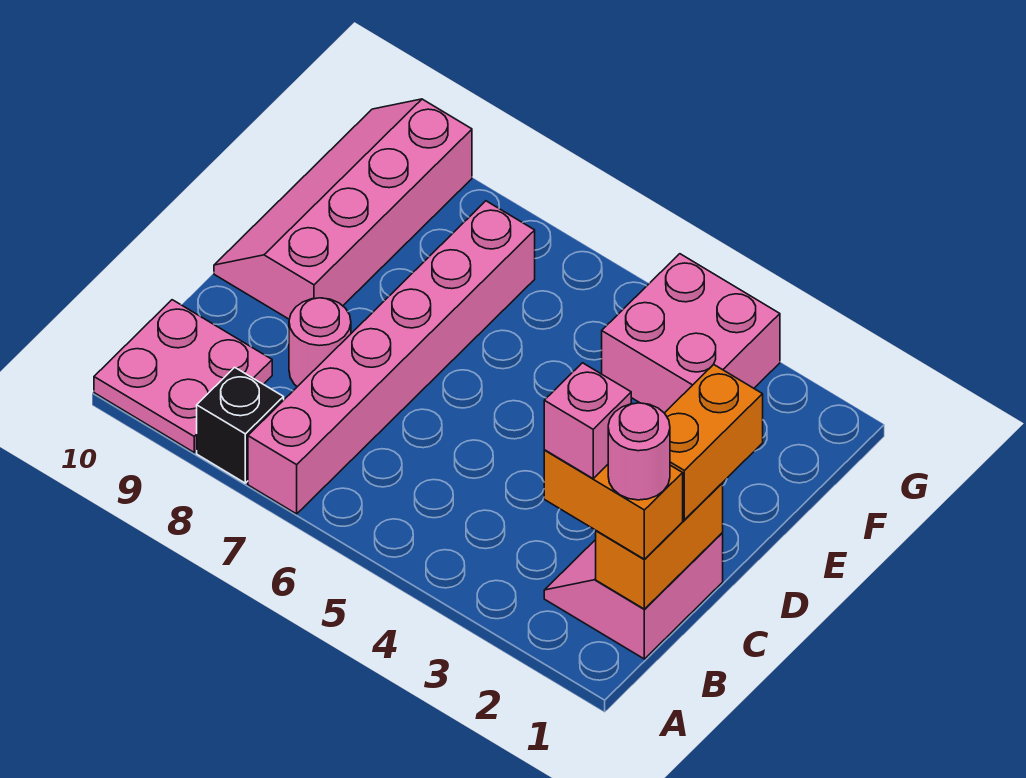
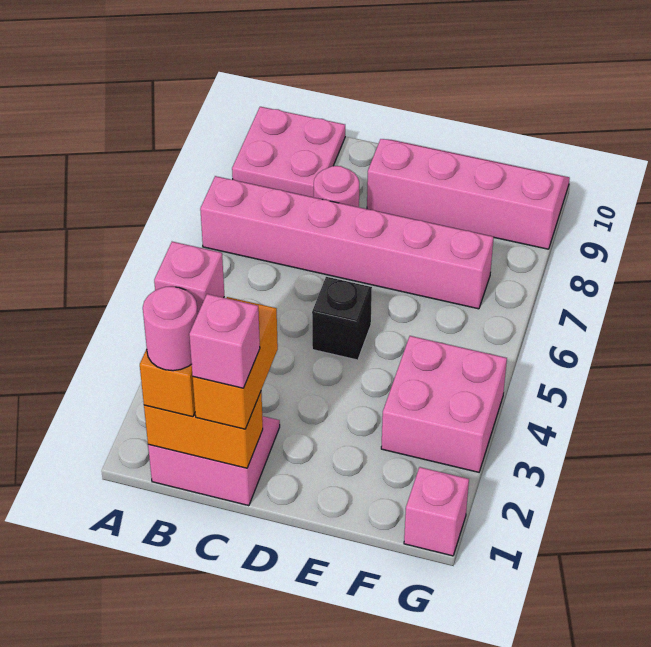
black 1x1 brick [197,367,284,483] -> black 1x1 brick moved to [312,277,372,360]
orange 1x2 brick [665,365,763,520] -> orange 1x2 brick turned to [193,297,278,429]
none -> pink 1x1 brick [189,294,260,388]
none -> pink 1x1 brick [404,467,469,556]

